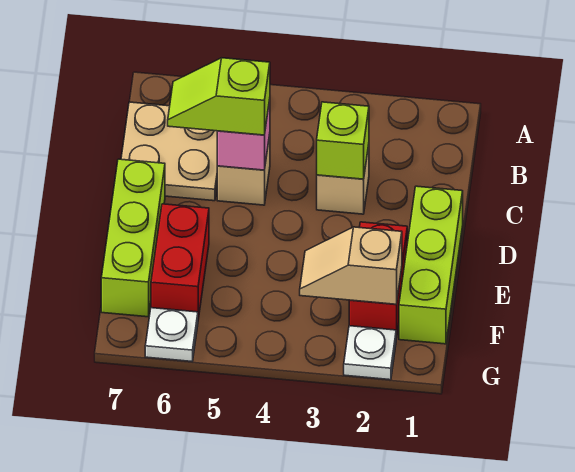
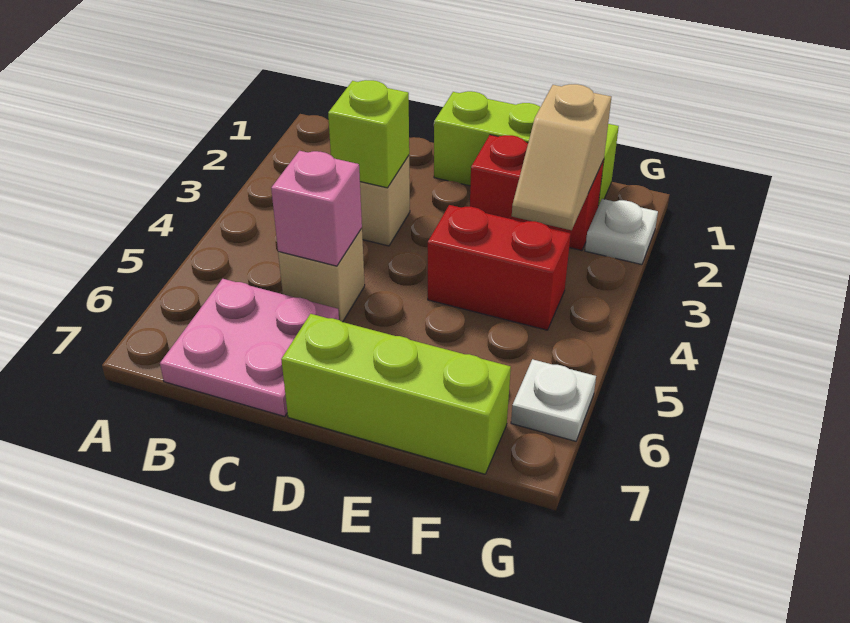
tan 2x2 plate [121,102,217,201] -> pink 2x2 plate [160,279,339,417]
lime 1x2 slope [168,58,270,135] -> none
red 1x2 brick [151,204,209,319] -> red 1x2 brick moved to [428,205,571,330]

